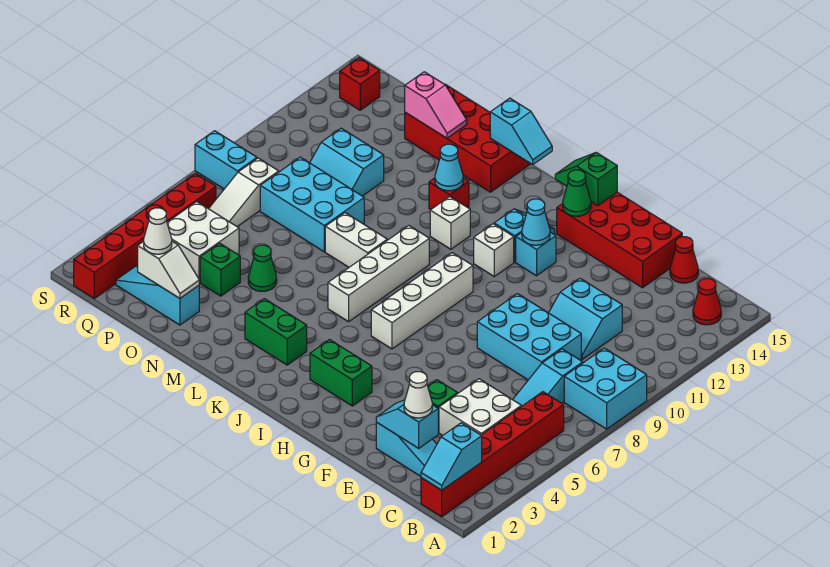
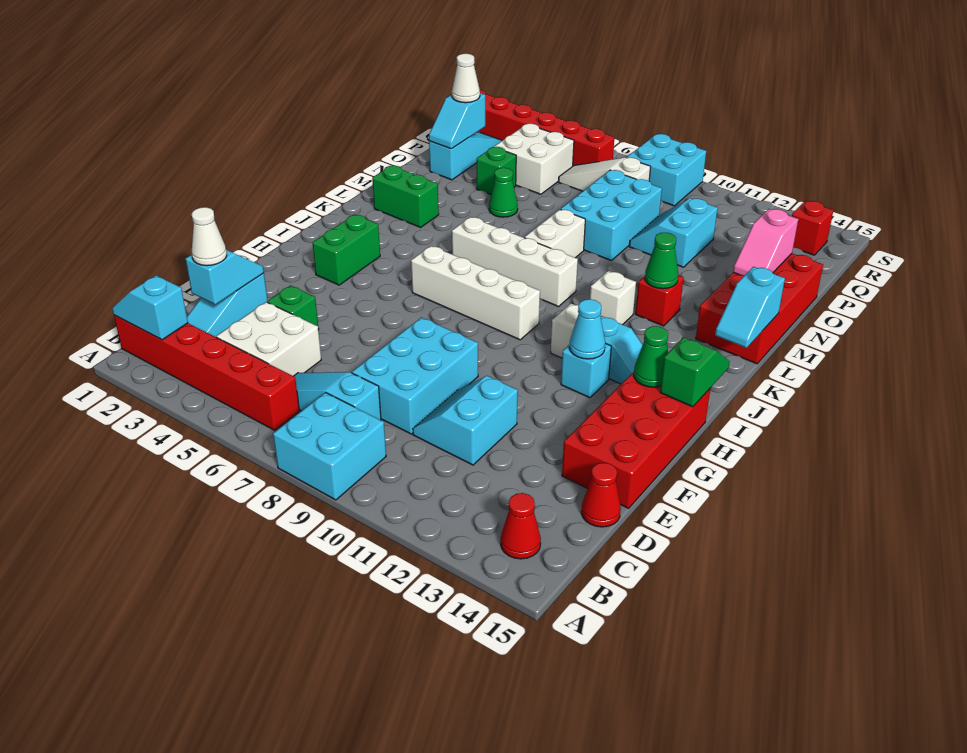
green 1x2 brick [245,299,307,365] -> green 1x2 brick turned to [372,166,439,227]
cyan 1x1 cone [435,144,463,191] -> green 1x1 cone [645,233,678,289]
white 1x2 slope [138,241,199,298] -> cyan 1x2 slope [429,93,485,149]
cyan 1x2 brick [195,131,257,189] -> cyan 2x2 brick [626,134,706,206]

